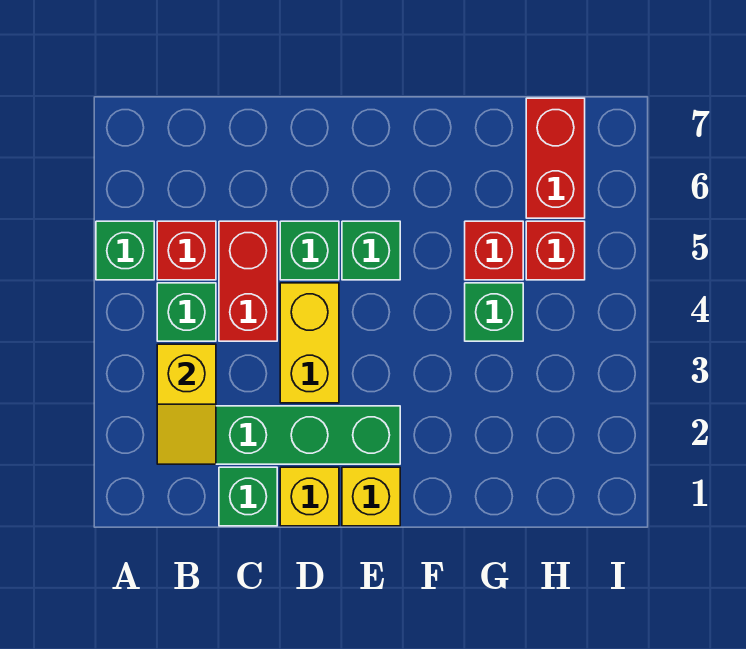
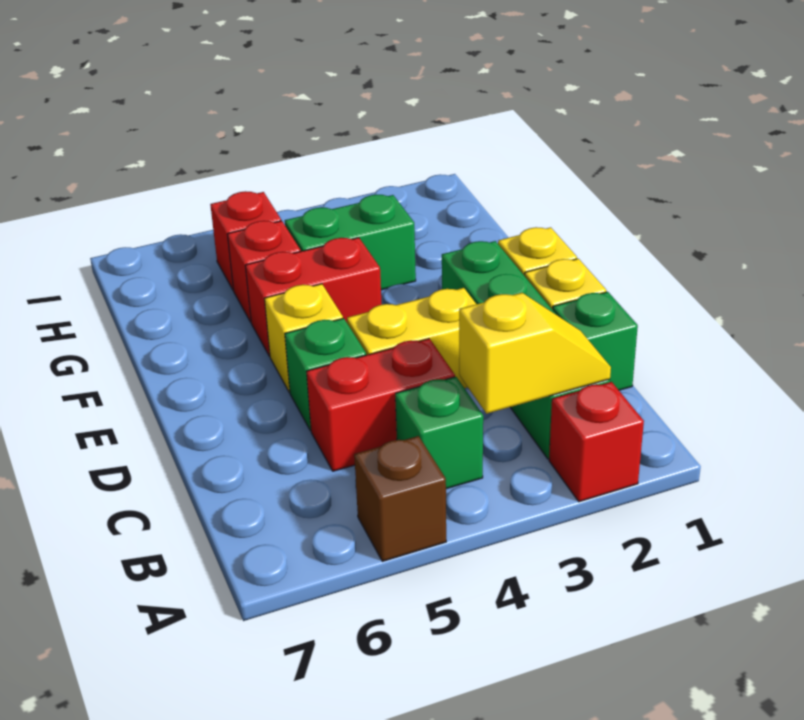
green 1x1 brick [96,221,154,280] -> brown 1x1 brick [354,436,446,561]
red 1x1 brick [157,221,216,280] -> red 1x1 brick moved to [549,382,644,502]
green 1x1 brick [342,221,400,280] -> yellow 1x1 brick [265,284,343,392]
green 1x1 brick [465,283,523,341] -> green 1x2 brick [285,195,416,290]
red 1x2 brick [526,98,585,218] -> red 1x2 brick moved to [245,238,382,356]

